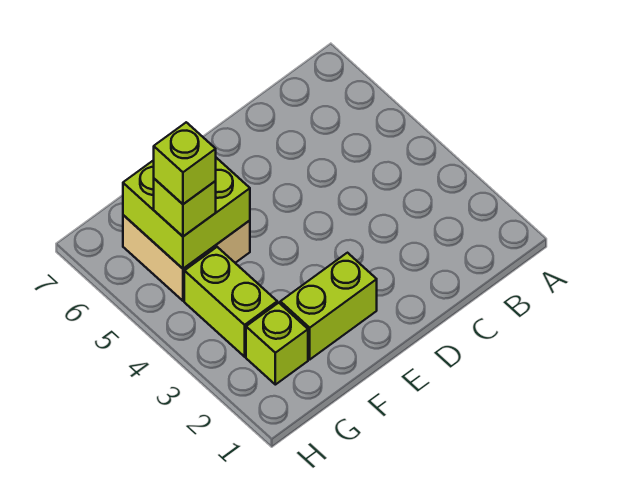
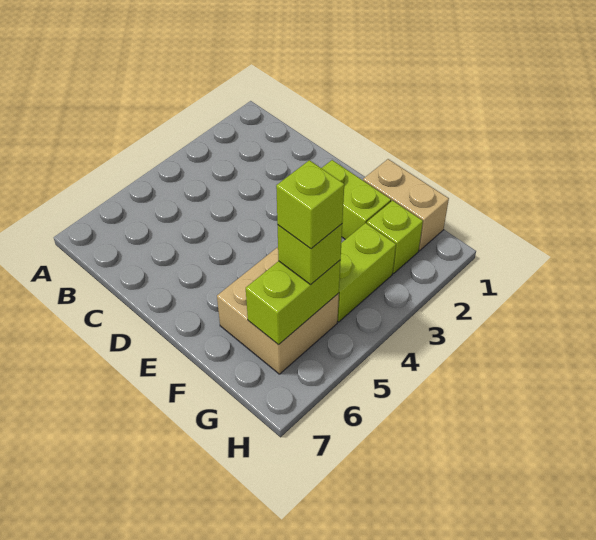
none -> tan 1x2 brick [363,159,449,251]
lime 2x2 brick [123,158,250,269] -> lime 1x2 brick [246,260,341,345]

